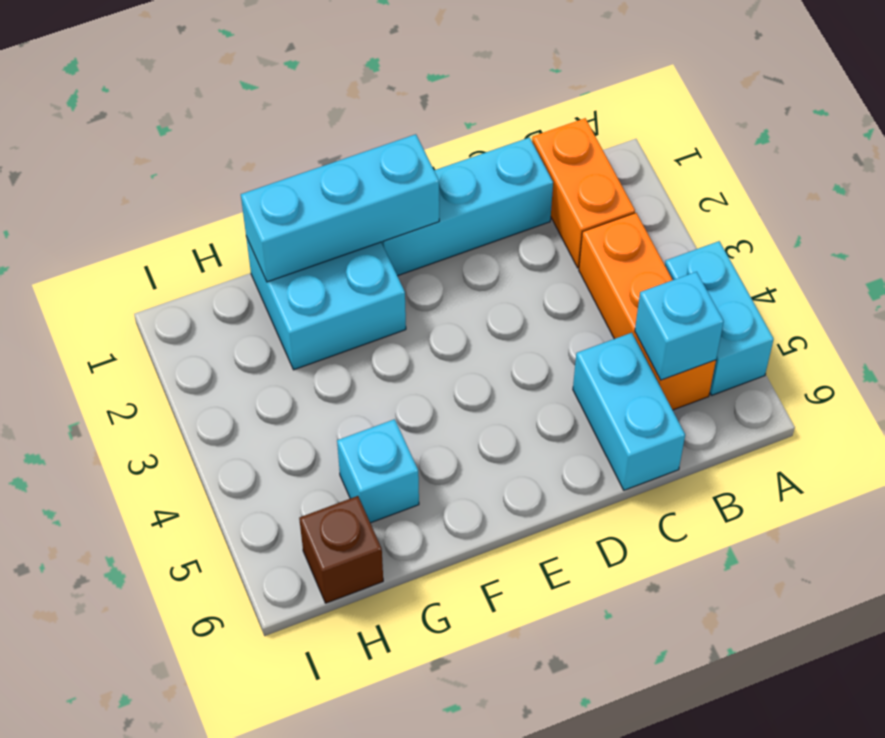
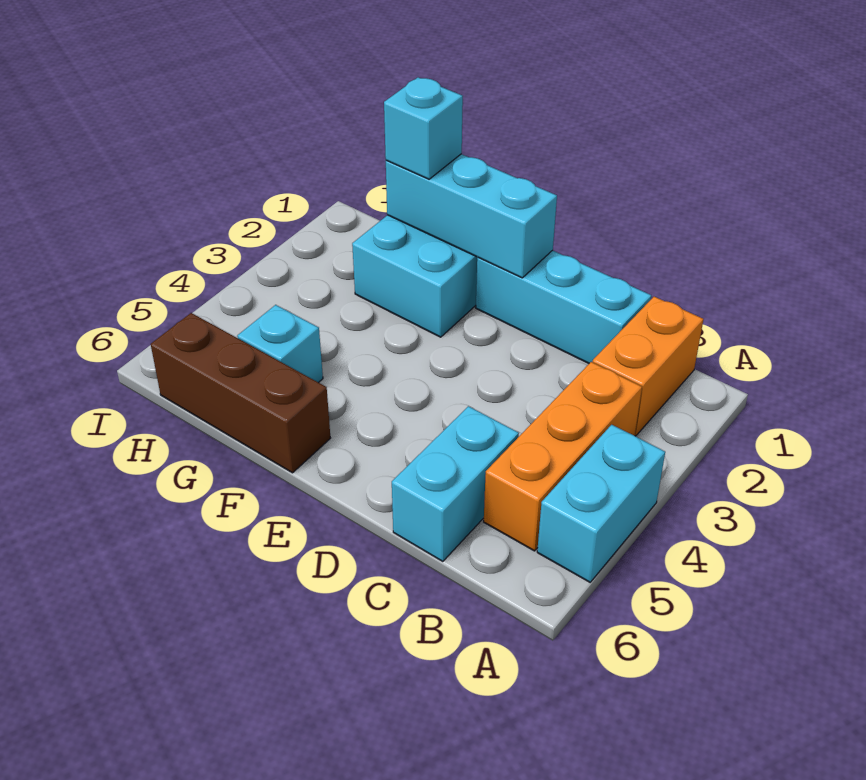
cyan 1x1 brick [635,272,724,380] -> cyan 1x1 brick moved to [384,77,463,179]
brown 1x1 brick [299,496,383,603] -> brown 1x3 brick [151,313,330,473]

